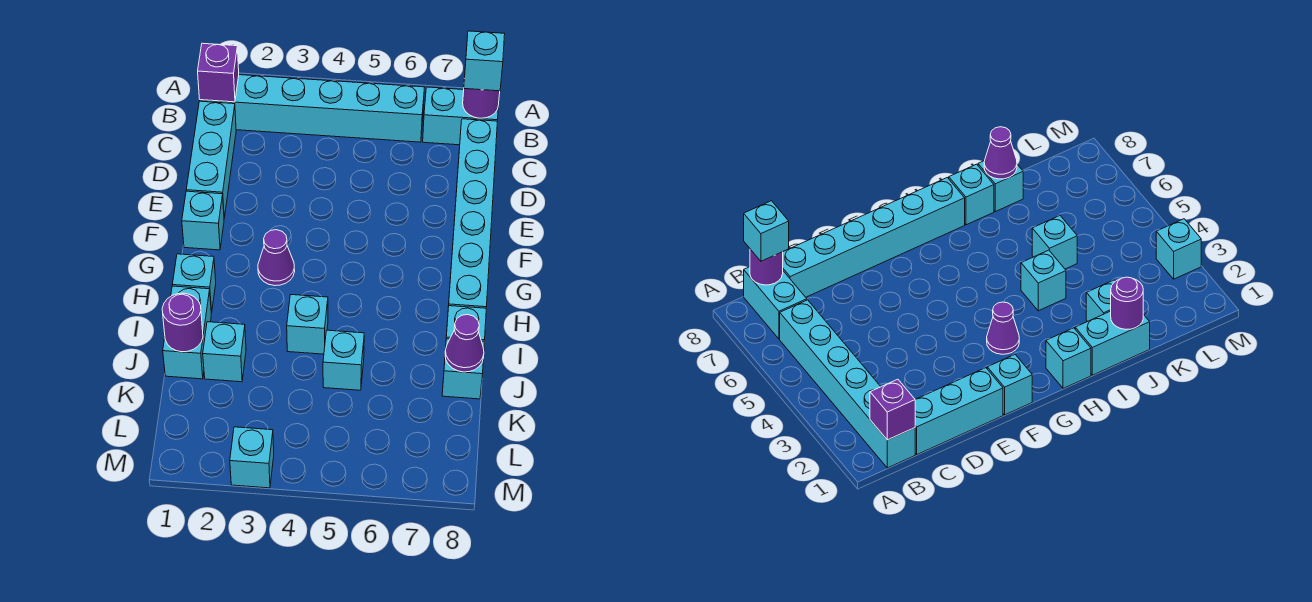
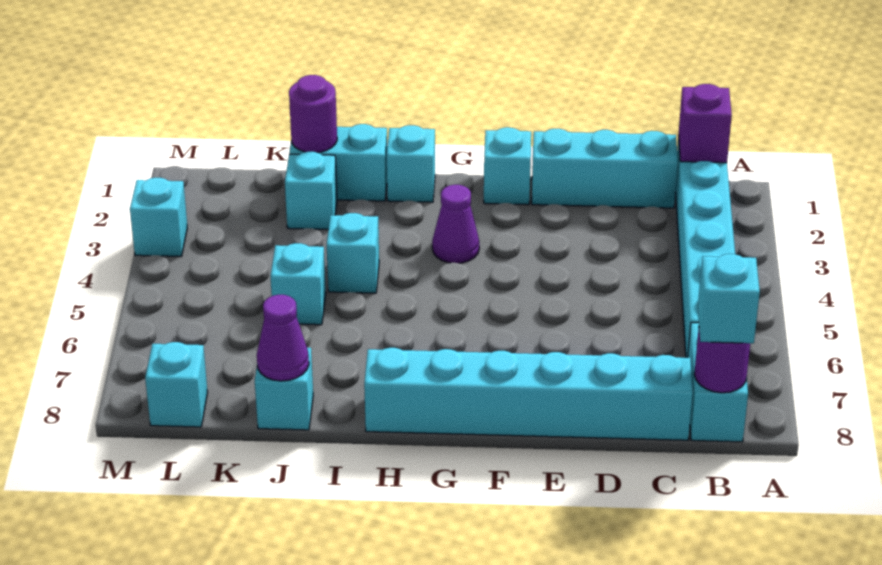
cyan 1x1 brick [446,306,486,341] -> cyan 1x1 brick moved to [145,342,207,427]

